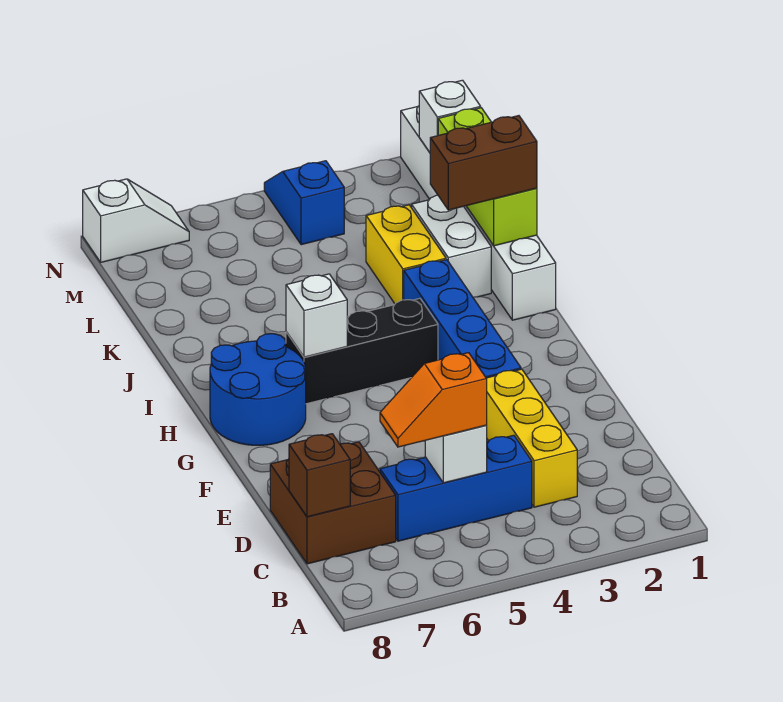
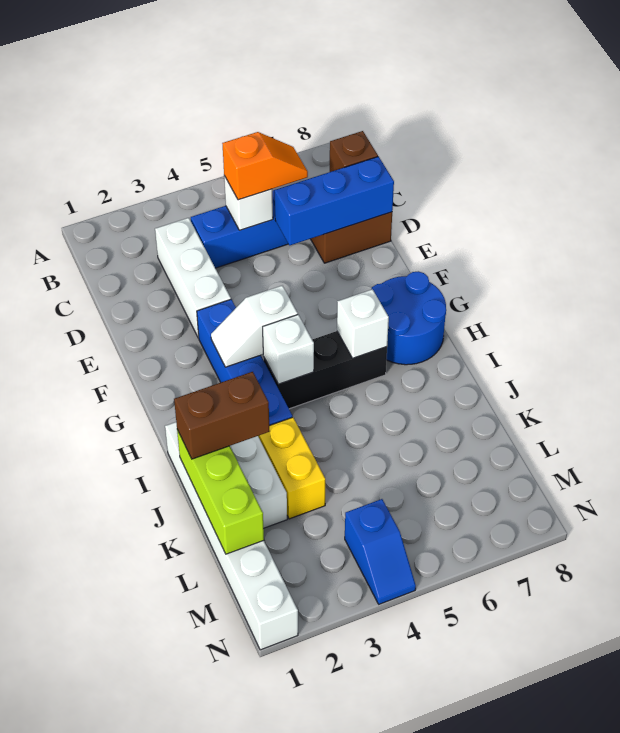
yellow 1x3 brick [486,369,577,507] -> white 1x3 brick [155,218,231,338]
none -> blue 1x3 brick [275,157,394,245]
white 1x1 brick [419,80,481,152] -> white 1x1 brick moved to [263,315,314,384]
white 1x2 slope [83,179,189,262] -> white 1x2 slope moved to [211,286,298,367]

